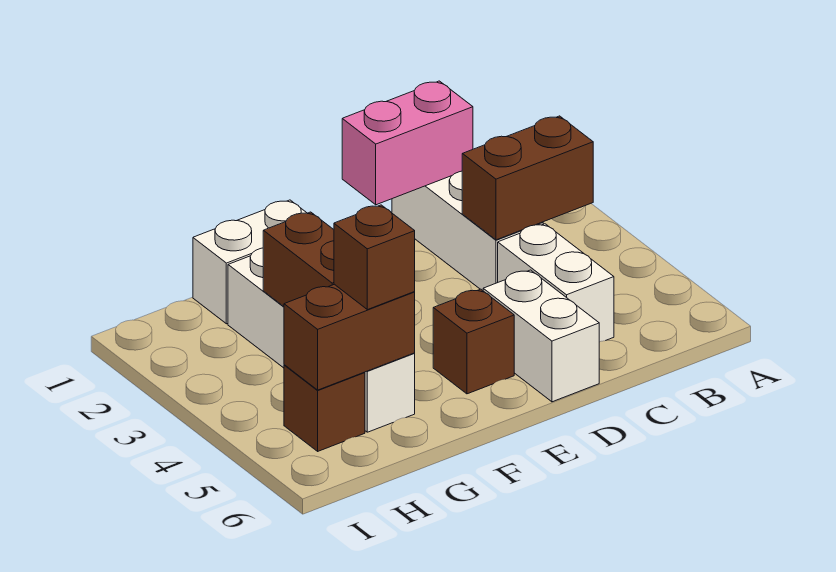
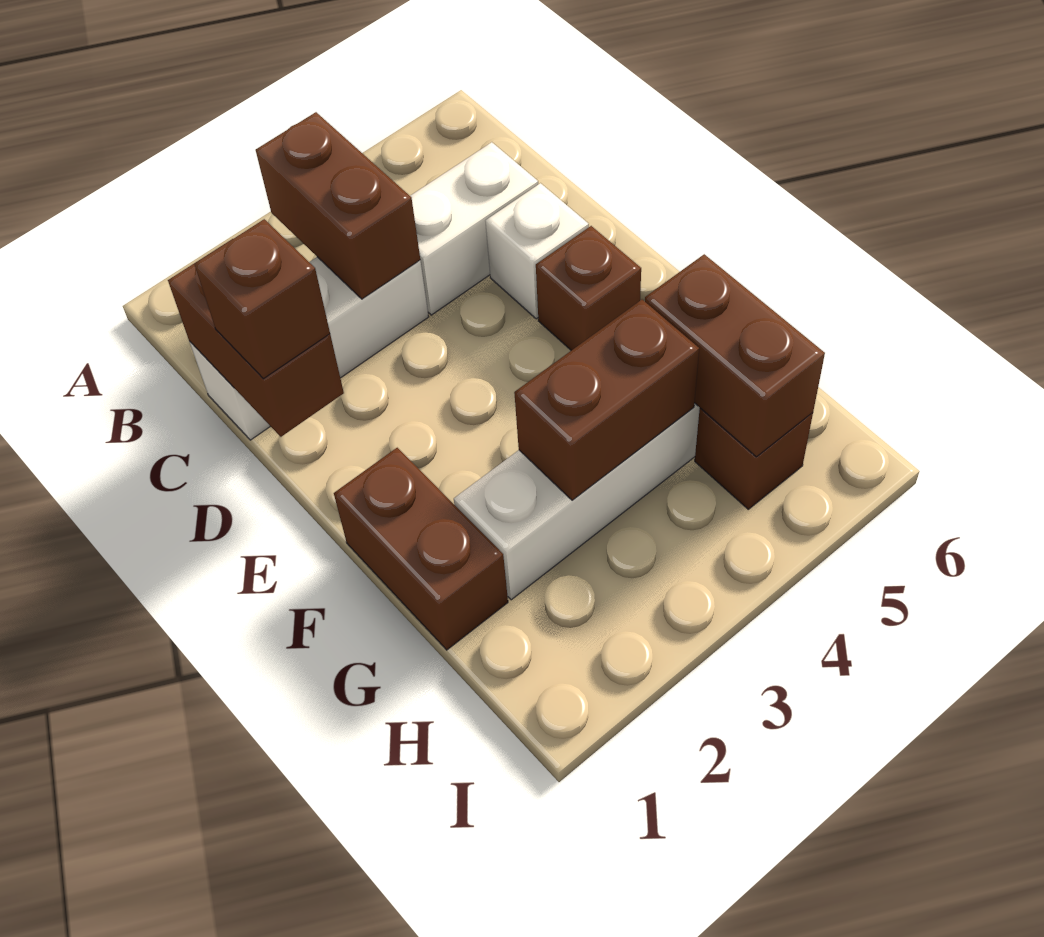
pink 1x2 brick [342,81,473,205] -> brown 1x2 brick [168,239,344,437]
white 1x2 brick [483,270,599,402] -> white 1x1 brick [486,183,589,319]
white 1x2 brick [193,200,306,324] -> brown 1x2 brick [334,448,508,650]
brown 1x1 brick [334,205,415,310] -> brown 1x1 brick moved to [194,219,330,379]

